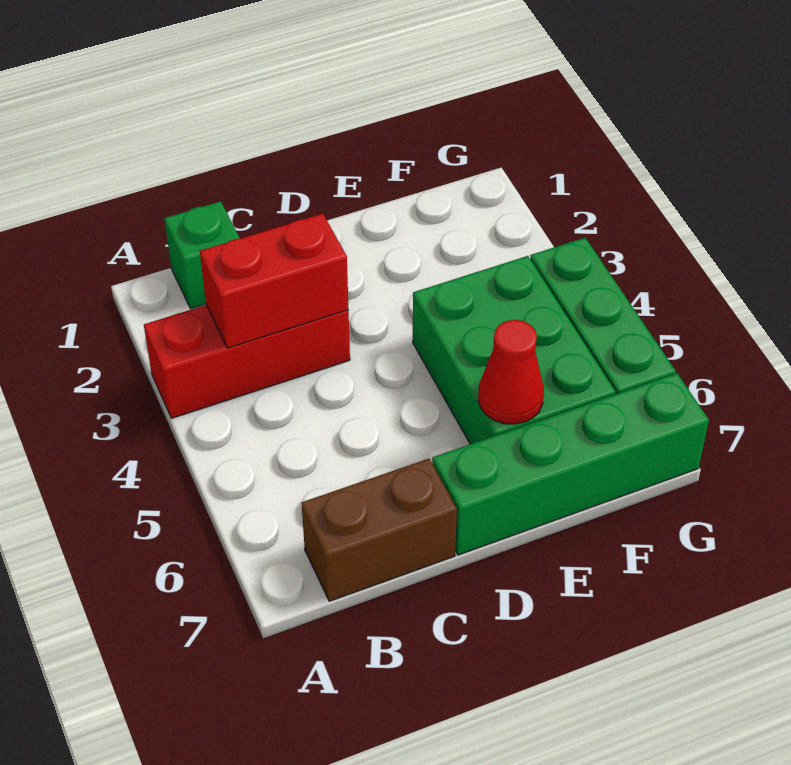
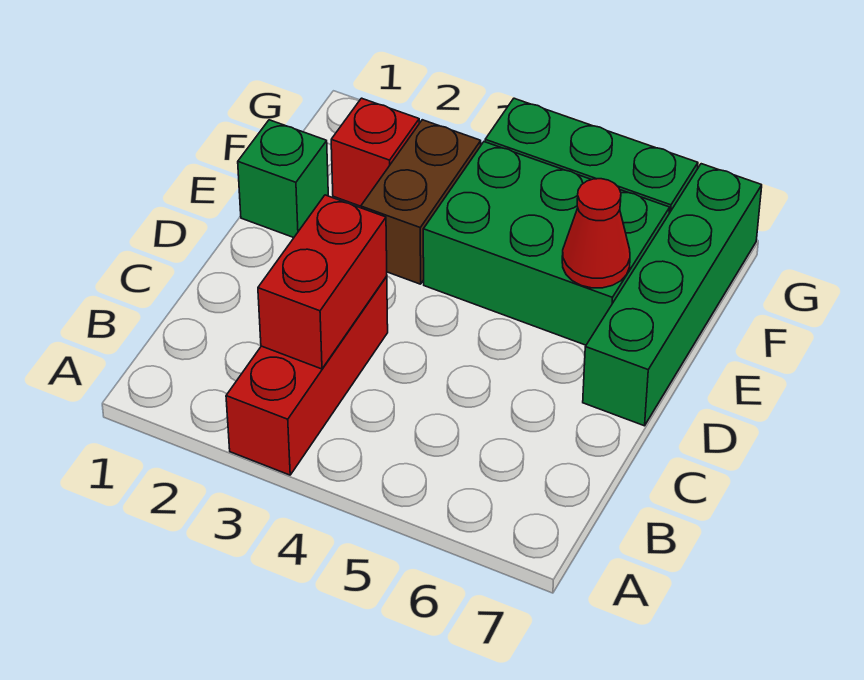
green 1x1 brick [164,201,240,309] -> green 1x1 brick moved to [238,120,328,238]
brown 1x2 brick [302,459,457,601] -> brown 1x2 brick moved to [361,120,481,284]
none -> red 1x1 brick [331,98,419,206]

